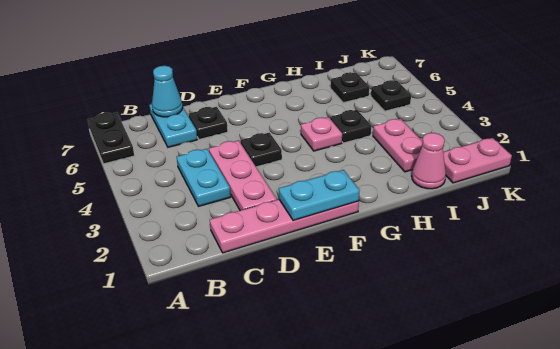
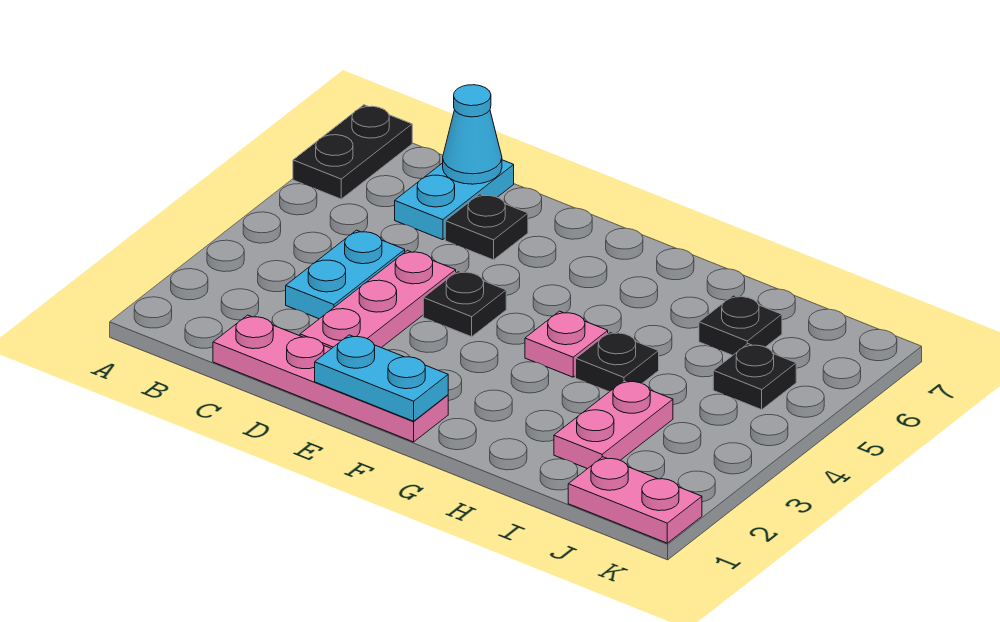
pink 1x1 cone [412,133,446,189] -> none

